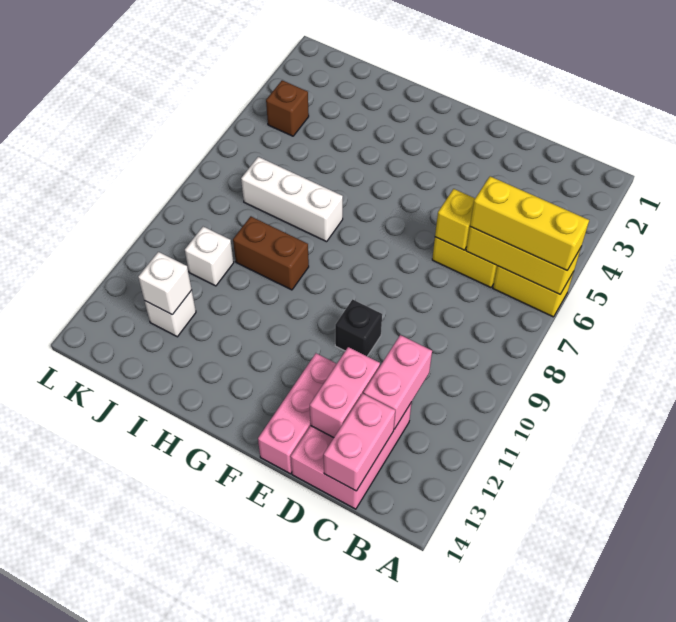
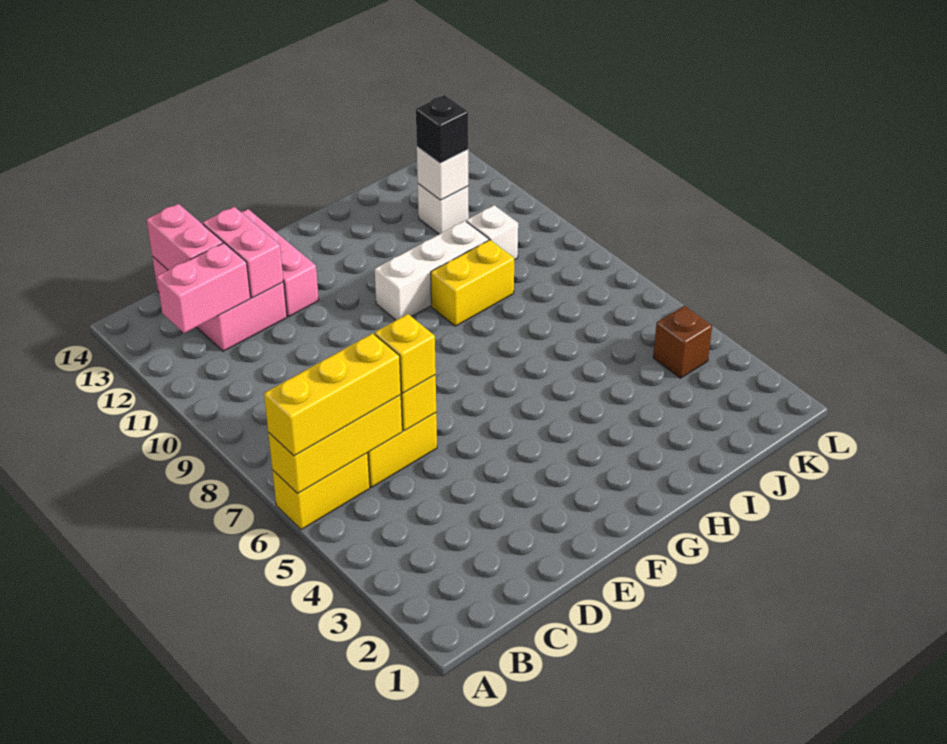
pink 1x2 brick [363,335,432,429] -> pink 1x2 brick turned to [157,243,250,333]
none -> yellow 1x1 brick [375,314,436,393]
black 1x1 brick [335,299,382,356] -> black 1x1 brick moved to [416,95,468,163]
white 1x3 brick [241,157,343,242] -> white 1x3 brick moved to [375,221,489,320]
brown 1x2 brick [233,216,309,290] -> yellow 1x2 brick [431,240,514,326]

